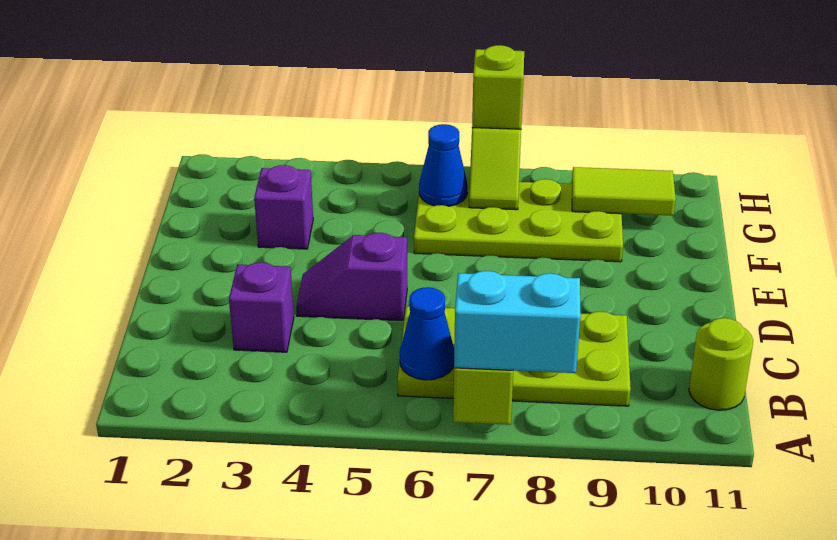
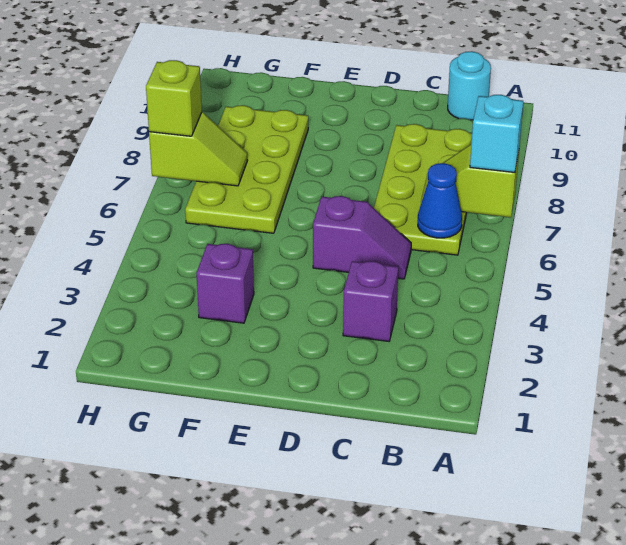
cyan 1x2 brick [454,271,581,373] -> cyan 1x1 brick [470,95,523,172]
lime 1x1 round brick [689,318,753,410] -> cyan 1x1 round brick [448,51,491,120]
purple 1x2 slope [296,233,407,321] -> purple 1x2 slope turned to [313,196,411,279]
blue 1x1 cone [419,124,468,206] -> none
lime 1x2 tile [572,167,676,216] -> none

